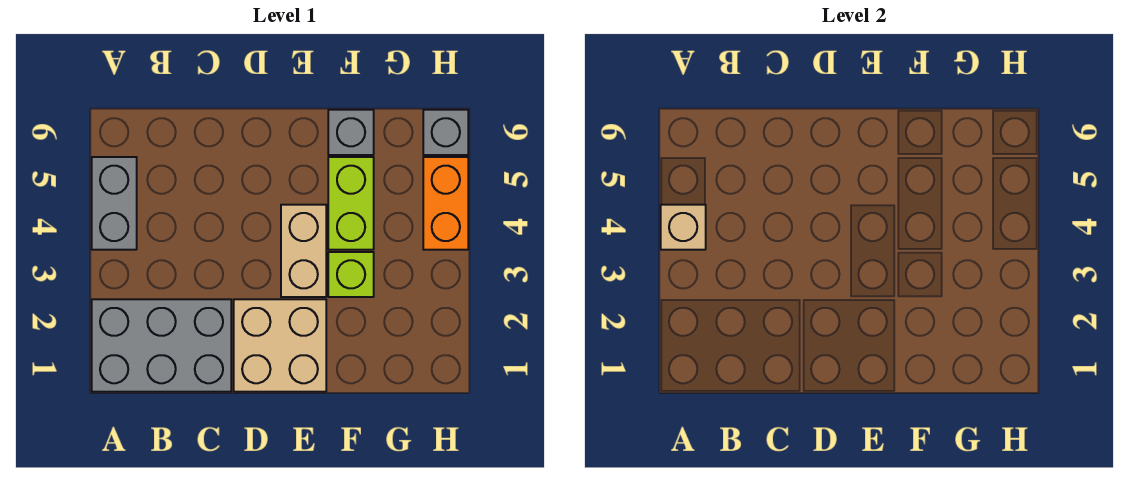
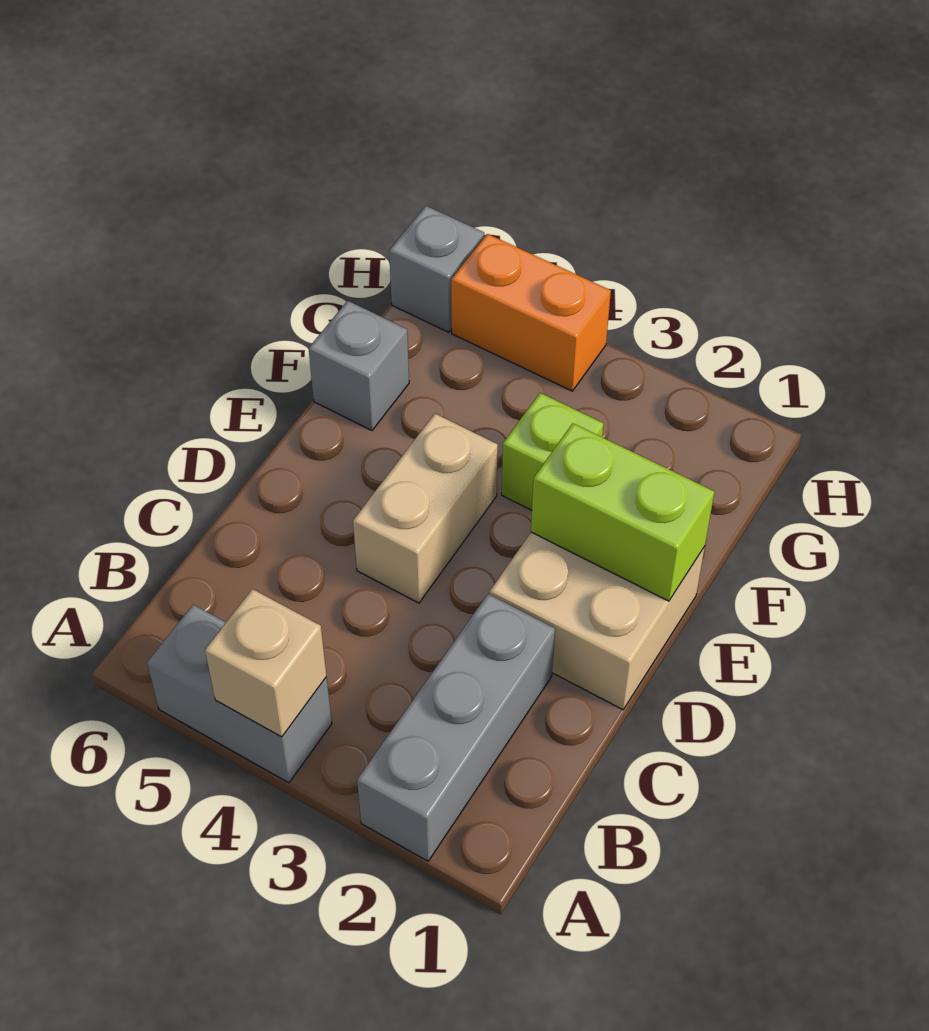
grey 2x3 brick [92,299,231,392] -> grey 1x3 brick [357,594,555,861]
tan 1x2 brick [281,205,326,297] -> tan 1x2 brick turned to [353,414,498,603]
lime 1x2 brick [328,157,374,250] -> lime 1x2 brick moved to [531,423,714,601]

